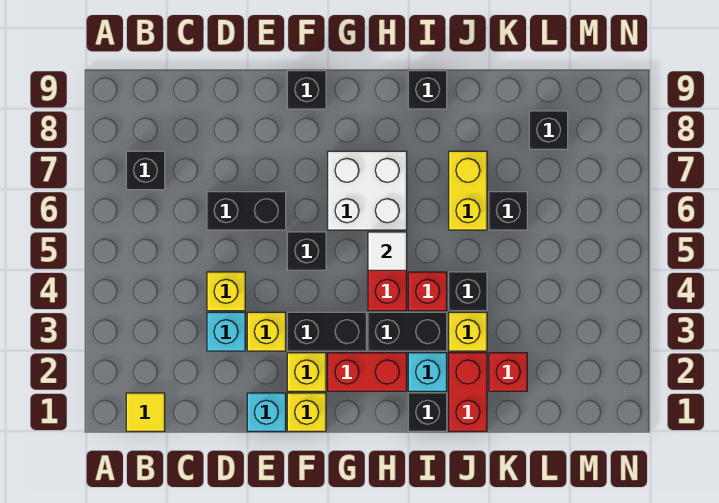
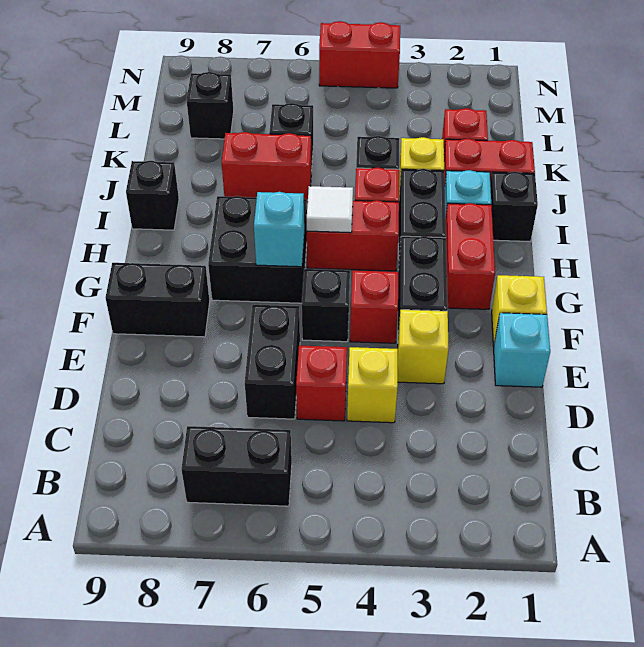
yellow 1x1 tile [126,393,165,431] -> none
black 1x1 brick [126,151,165,190] -> black 1x2 brick [182,426,292,506]
cyan 1x1 brick [207,312,245,351] -> cyan 1x1 brick moved to [254,192,304,267]
none -> red 1x1 brick [296,345,347,421]
yellow 1x1 brick [287,353,326,391] -> none
none -> red 1x1 brick [350,270,398,343]
black 1x1 brick [287,71,326,109] -> black 1x2 brick [105,263,210,337]
white 2x2 brick [328,151,407,230] -> black 2x2 brick [208,196,307,303]
yellow 1x2 brick [449,151,487,230] -> red 1x2 brick [222,132,311,202]
none -> red 1x2 brick [319,21,400,88]

